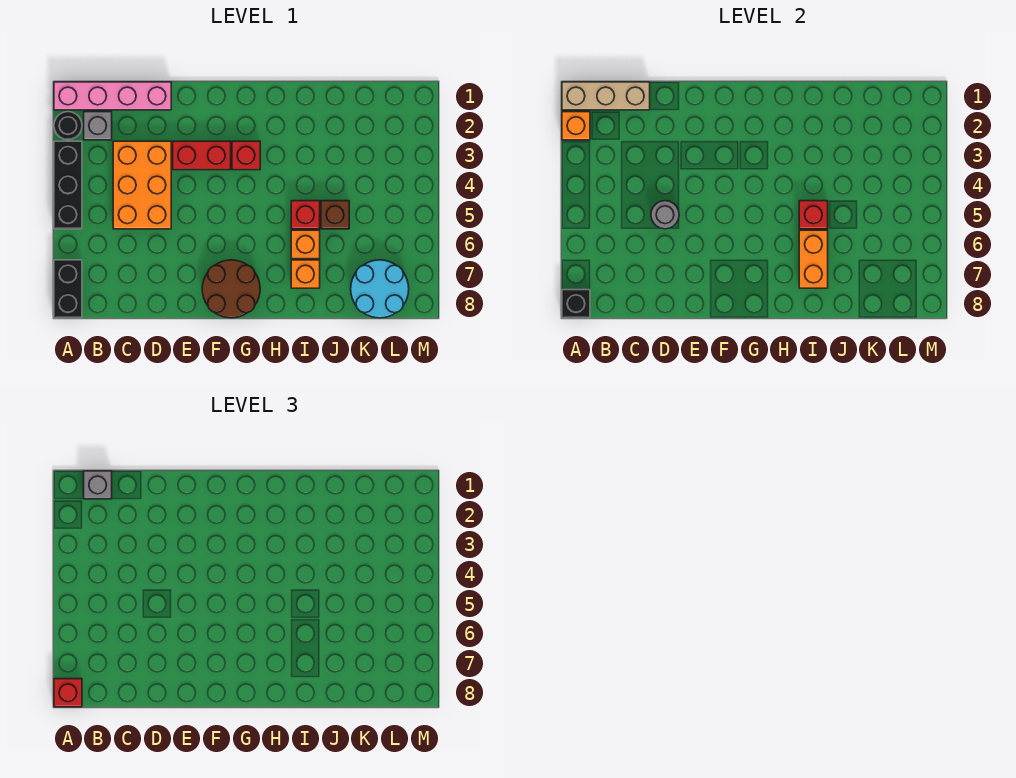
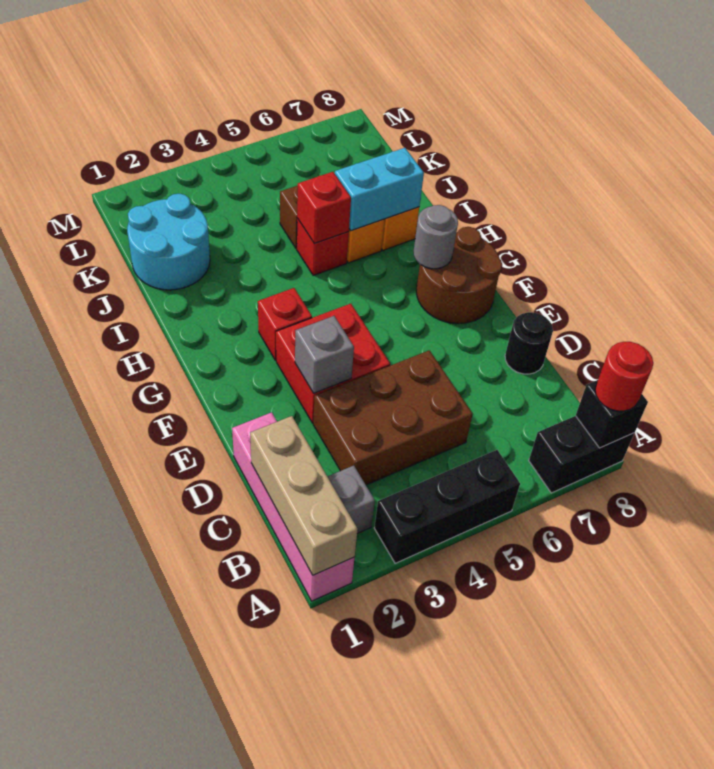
black 1x1 round brick [54,112,82,140] -> black 1x1 round brick moved to [505,312,553,374]
orange 1x1 brick [562,112,590,140] -> none
red 1x1 brick [54,679,82,707] -> red 1x1 round brick [595,342,653,411]
grey 1x1 brick [84,471,112,499] -> grey 1x1 brick moved to [295,316,354,393]
orange 2x3 brick [113,141,171,229] -> brown 2x3 brick [313,350,473,485]
grey 1x1 round brick [651,201,679,229] -> grey 1x1 round brick moved to [414,205,458,269]
red 1x2 brick [173,141,231,170] -> red 2x2 brick [276,304,390,423]
orange 1x2 brick [799,230,828,288] -> cyan 1x2 brick [335,148,424,231]
cyan 2x2 round brick [351,260,409,318] -> cyan 2x2 round brick moved to [127,194,210,290]

